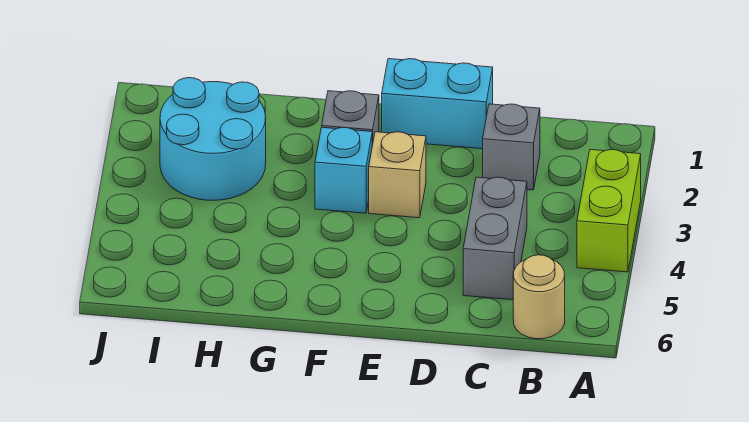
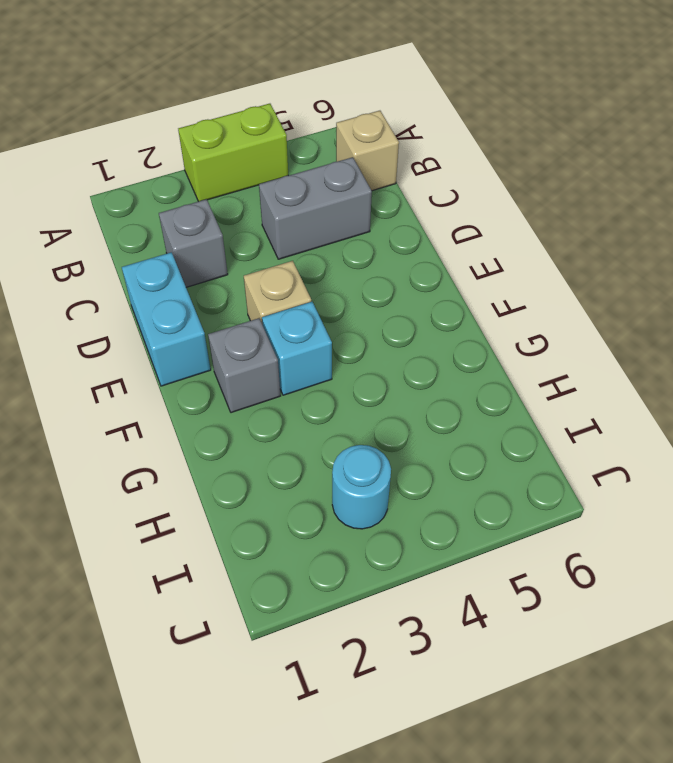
tan 1x1 round brick [513,255,565,339] -> tan 1x1 brick [336,111,399,191]
cyan 2x2 round brick [160,78,266,200] -> cyan 1x1 round brick [332,445,391,529]

